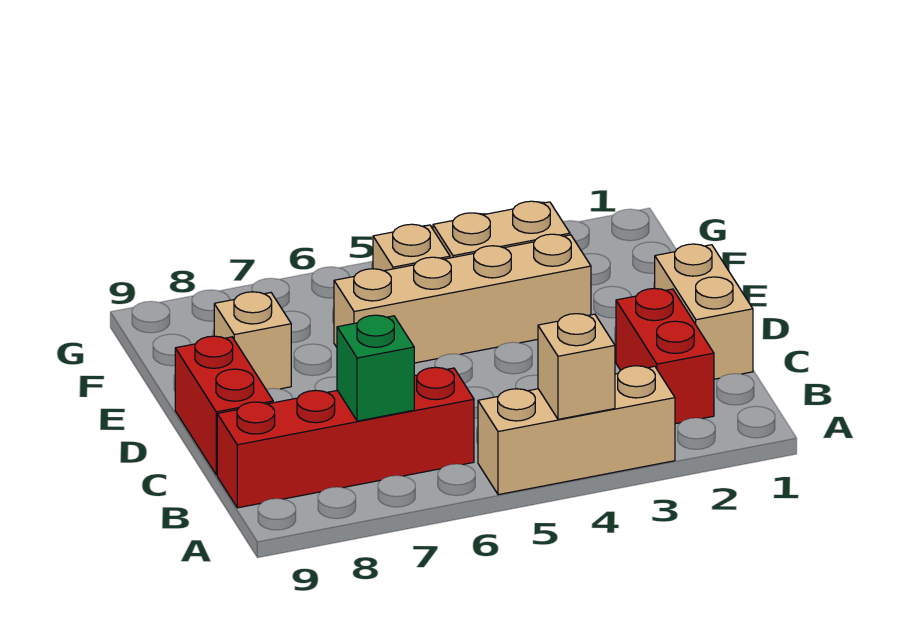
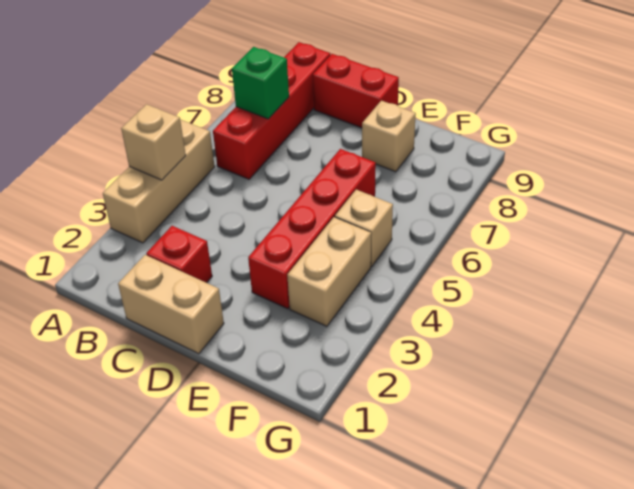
red 1x2 brick [616,288,714,424] -> red 1x1 brick [146,226,212,283]
tan 1x4 brick [334,234,591,363] -> red 1x4 brick [248,149,376,309]

